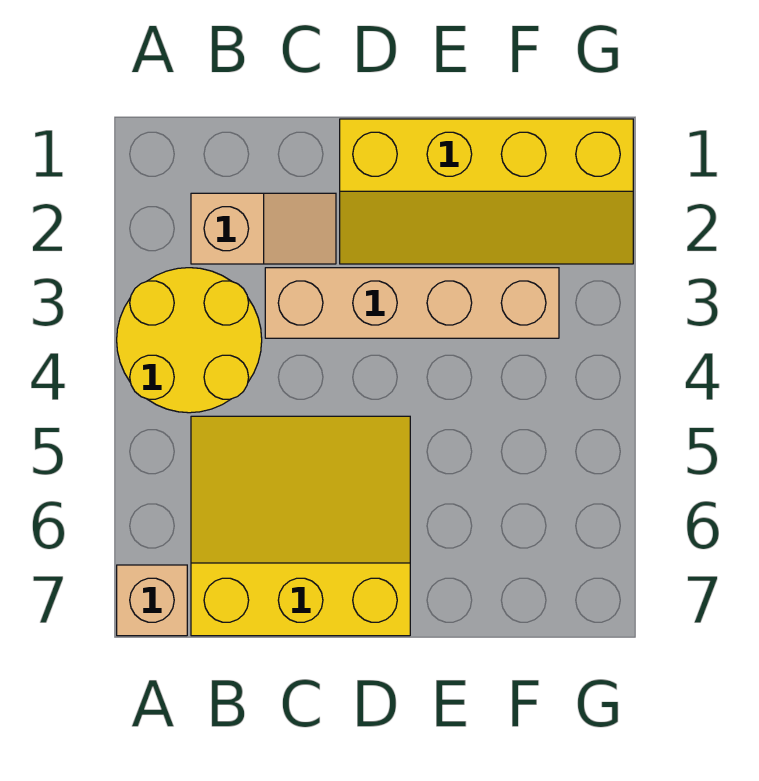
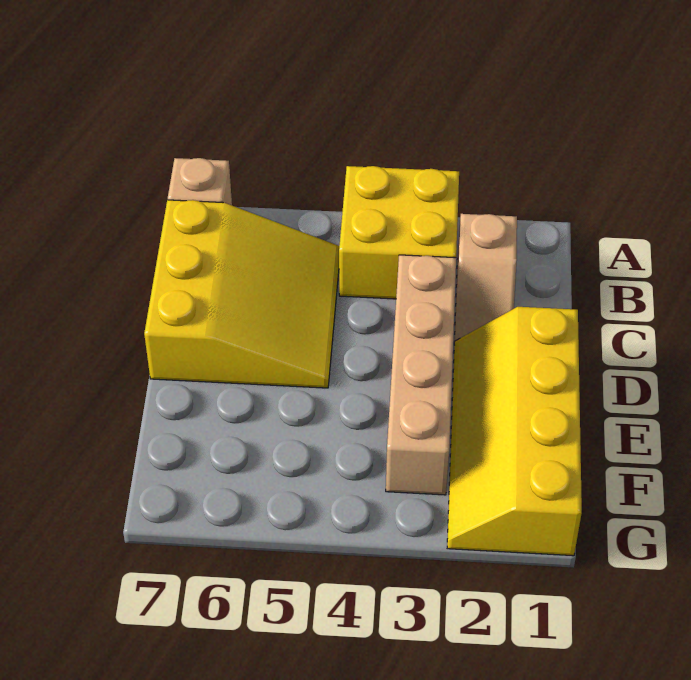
yellow 2x2 round brick [117,268,262,413] -> yellow 2x2 brick [339,166,459,299]

